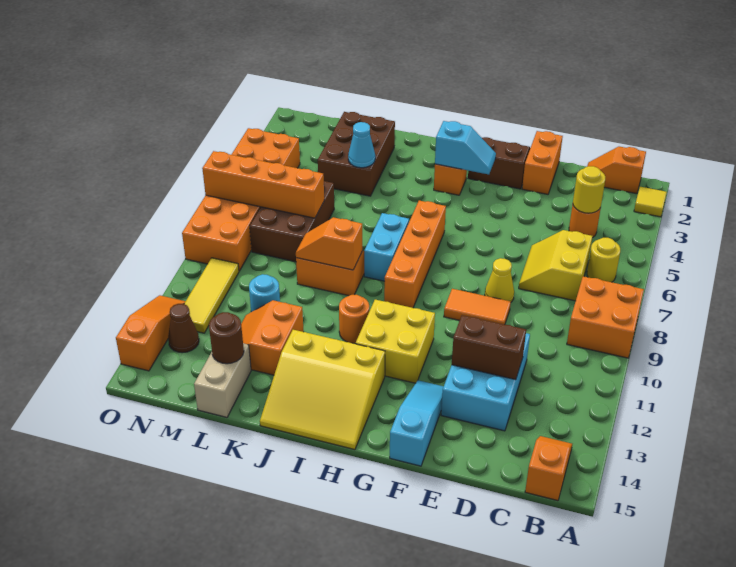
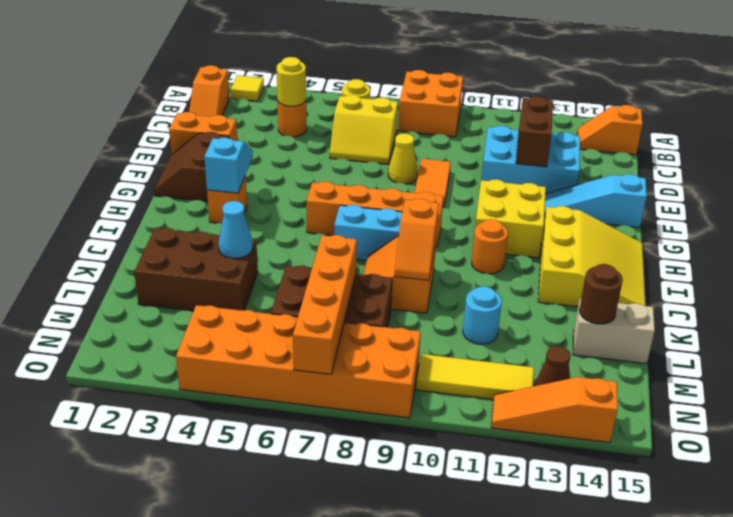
orange 2x2 slope [241,300,304,375] -> none

